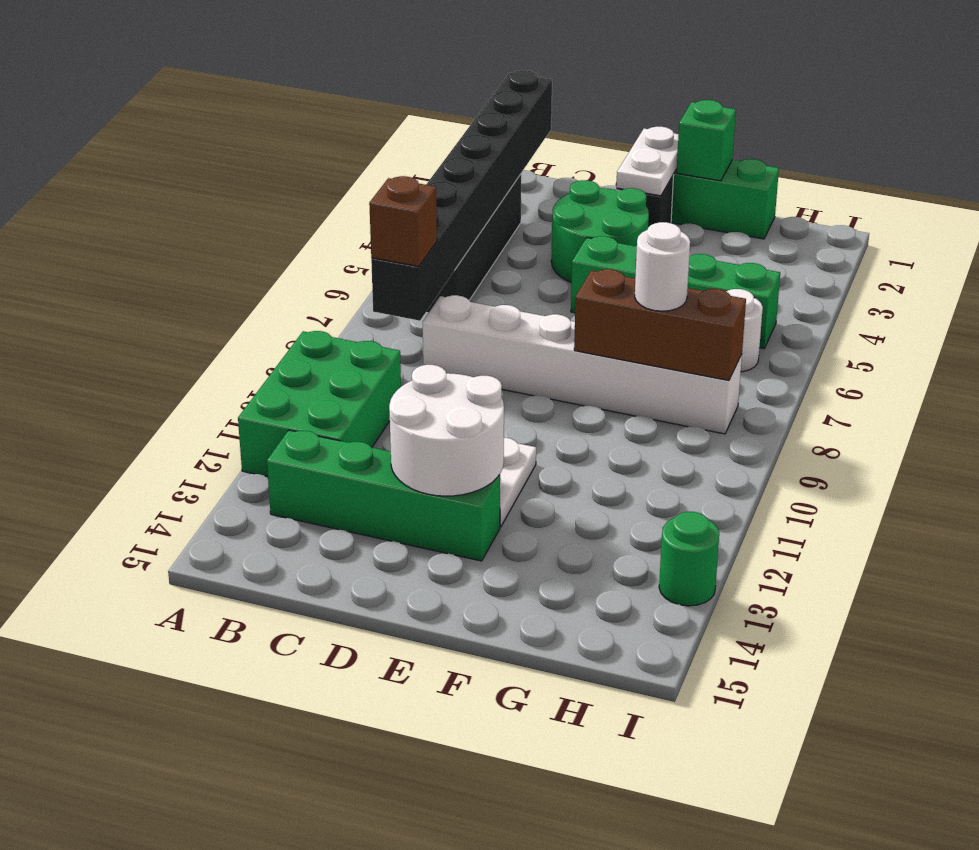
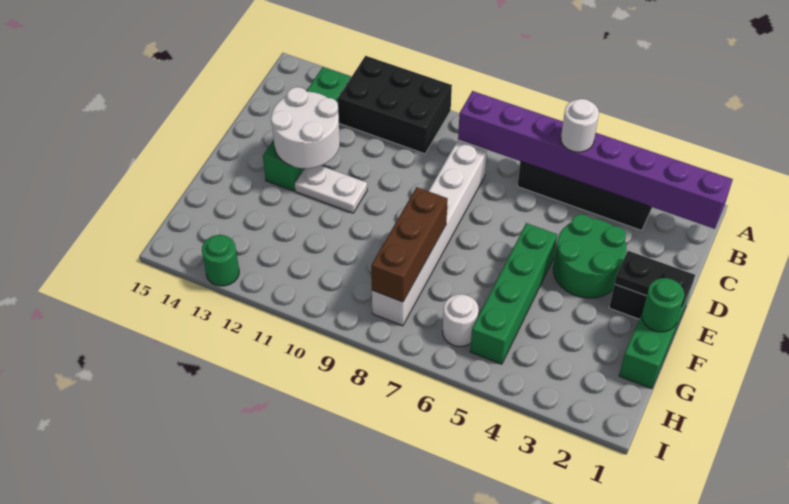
green 2x3 brick [238,331,401,477] -> black 2x3 brick [338,56,452,154]
black 1x8 brick [371,70,552,321] -> purple 1x8 brick [458,91,733,229]
brown 1x1 brick [369,176,437,266] -> none
white 1x2 plate [616,127,678,196] -> black 1x2 plate [615,251,695,309]
green 1x1 brick [676,100,736,181] -> green 1x1 round brick [642,278,684,332]
white 1x1 round brick [635,222,690,311] -> white 1x1 round brick moved to [561,99,599,152]

